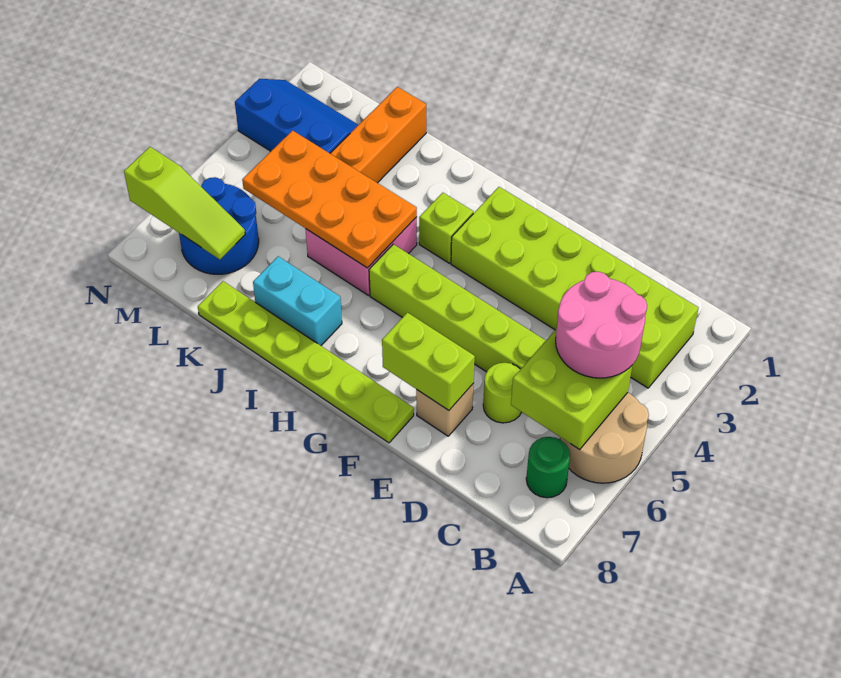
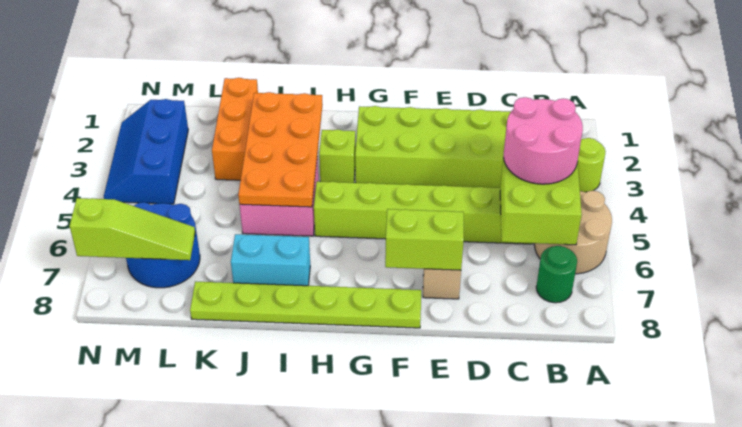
lime 1x1 round brick [483,363,521,423] -> lime 1x1 round brick moved to [578,138,606,192]
orange 2x4 plate [242,131,417,268] -> orange 2x4 plate turned to [238,92,323,207]
blue 2x3 slope [235,79,358,153] -> blue 2x3 slope turned to [104,99,188,204]

